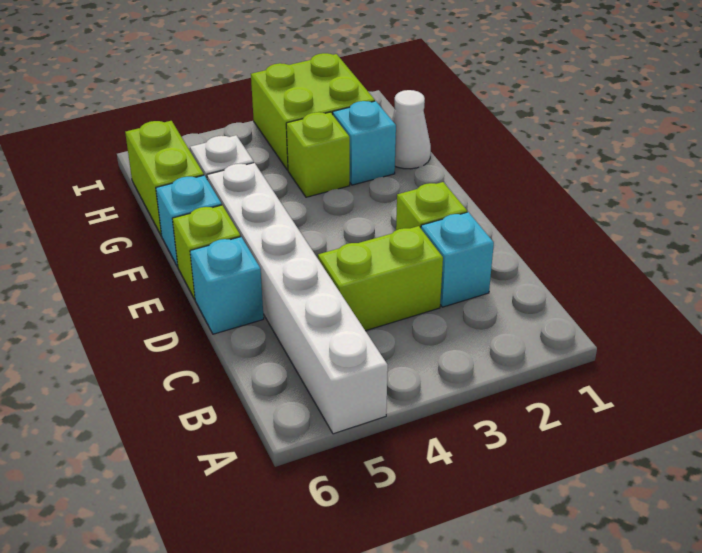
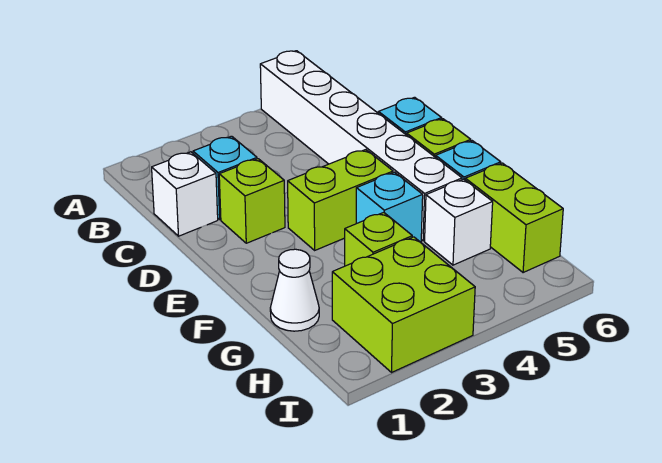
none -> white 1x1 brick [152,152,218,236]
lime 1x2 brick [318,226,443,331] -> lime 1x2 brick moved to [288,150,393,250]
cyan 1x1 brick [333,101,396,185] -> cyan 1x1 brick moved to [356,172,423,242]

